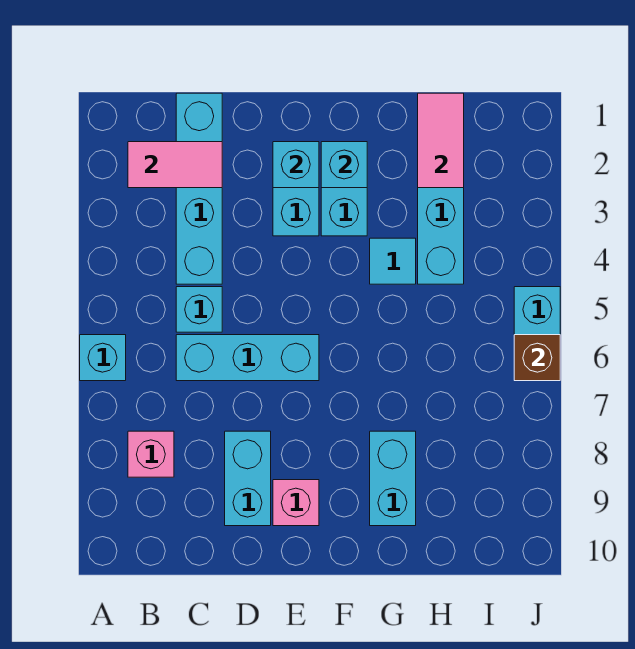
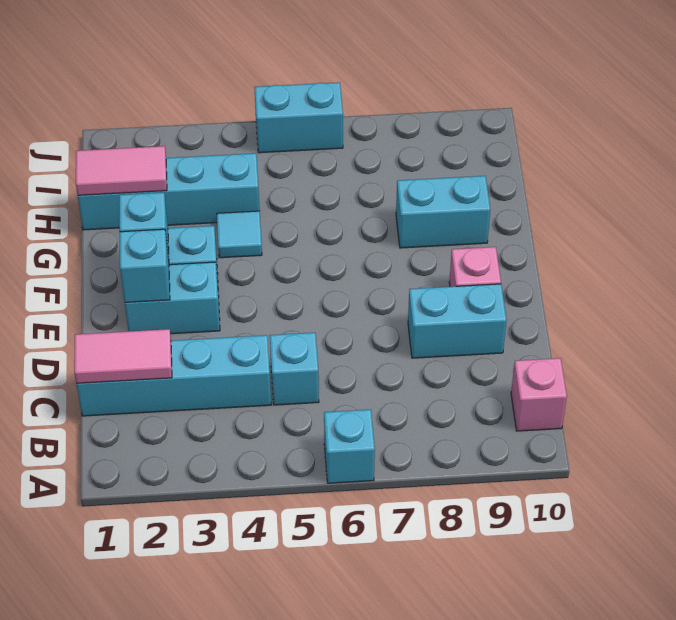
pink 1x2 tile [128,142,222,188] -> pink 1x2 tile turned to [74,329,172,383]
pink 1x1 brick [128,431,174,477] -> pink 1x1 brick moved to [511,358,567,431]
cyan 1x3 brick [176,335,319,381] -> none
brown 1x1 brick [514,335,560,381] -> none

